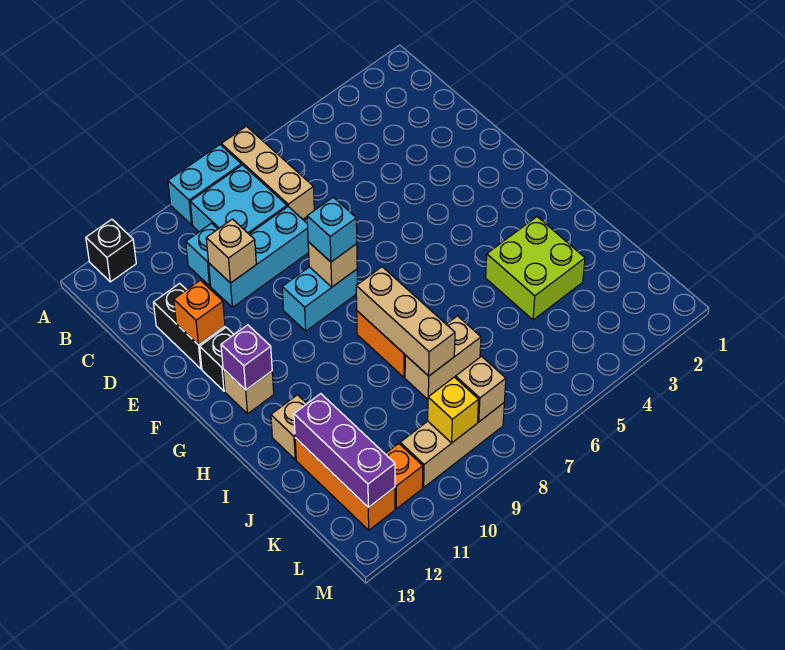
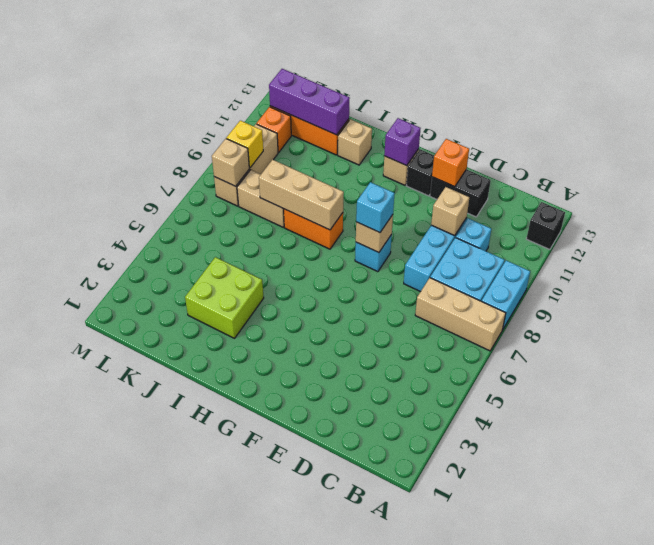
cyan 1x2 brick [282,267,358,331] -> cyan 1x1 brick [355,235,392,272]
tan 1x2 brick [405,316,481,399] -> tan 1x2 brick turned to [237,170,284,227]

